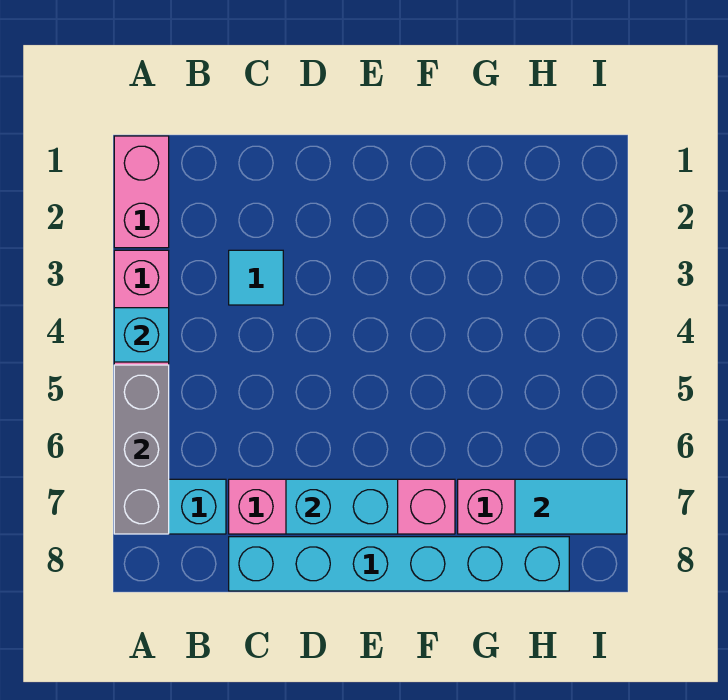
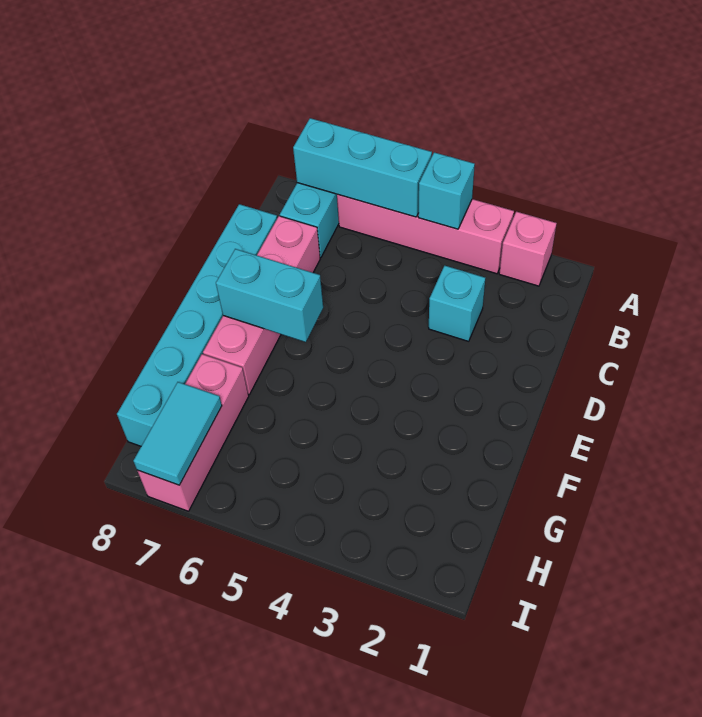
pink 1x2 brick [114,136,169,248] -> pink 1x1 brick [499,212,557,286]
grey 1x3 brick [114,365,169,534] -> cyan 1x3 brick [293,118,432,217]
cyan 1x1 tile [229,250,283,305] -> cyan 1x1 brick [429,265,485,341]
cyan 1x2 brick [286,479,398,534] -> cyan 1x2 brick turned to [216,249,323,342]

